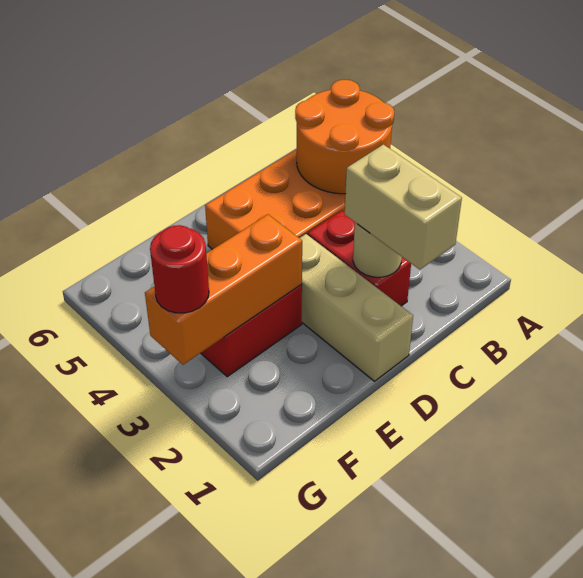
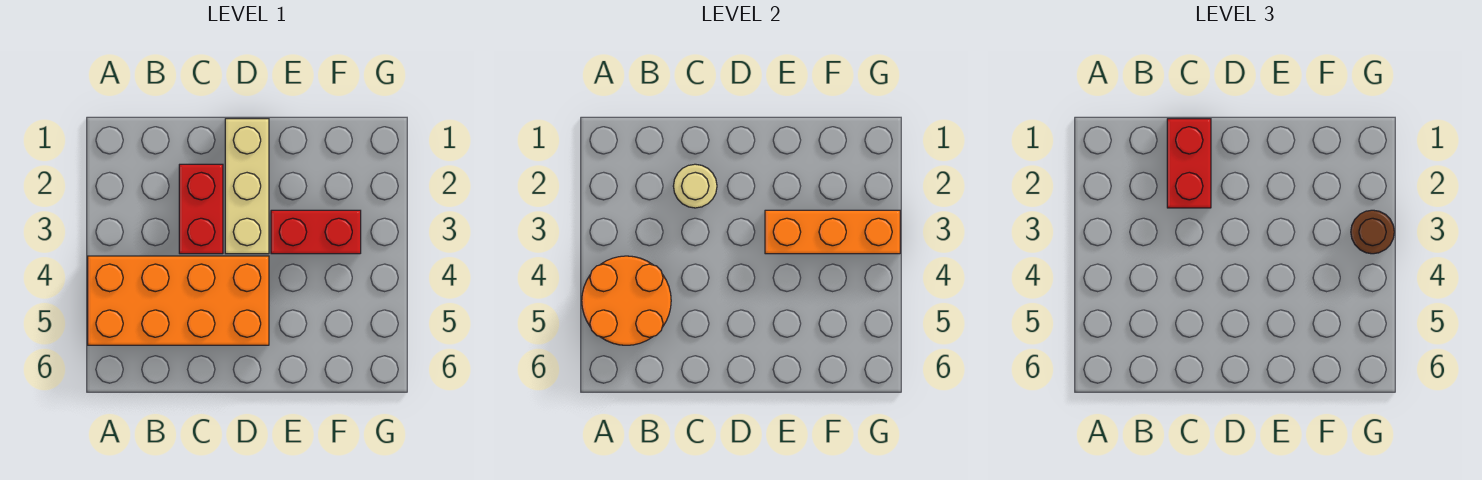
tan 1x2 brick [345,144,462,270] -> red 1x2 brick [1167,119,1211,208]
red 1x1 round brick [150,225,209,313] -> brown 1x1 round brick [1351,210,1394,254]

